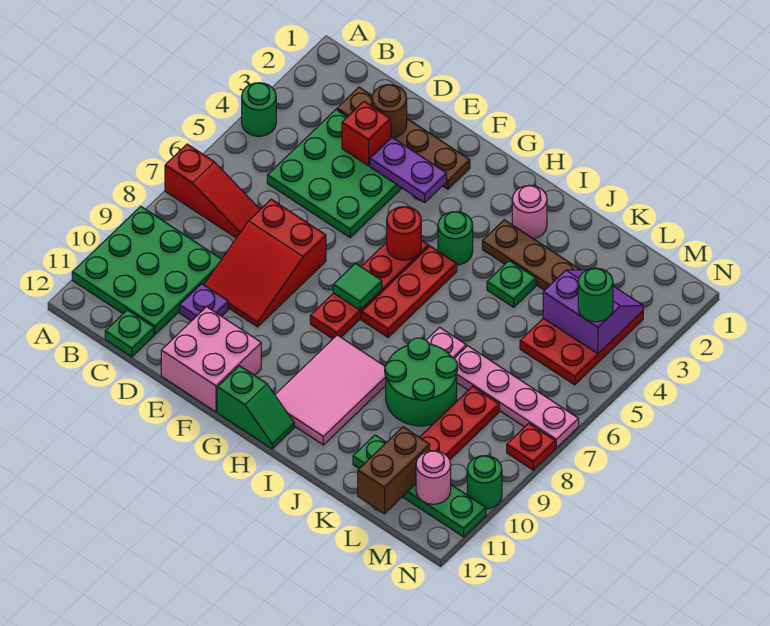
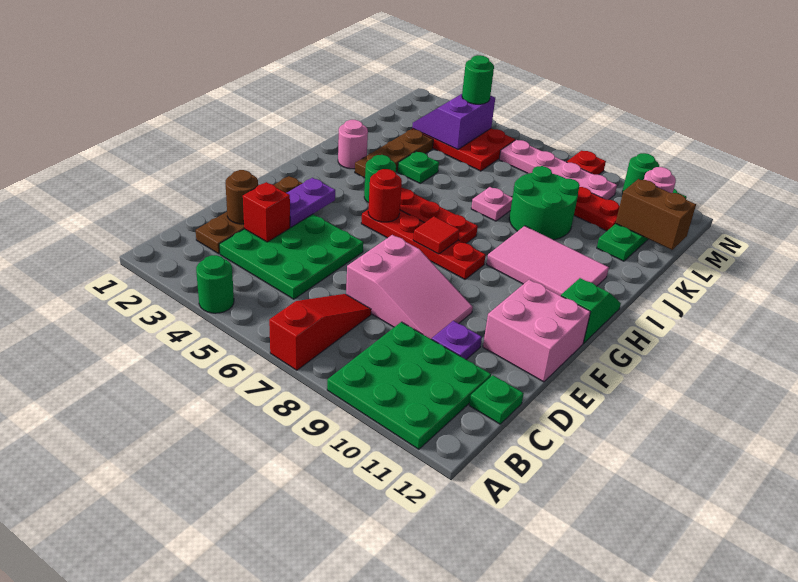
red 2x3 slope [204,199,326,327] -> pink 2x3 slope [346,235,473,339]
green 1x1 tile [333,263,382,310] -> red 1x1 tile [413,217,459,254]
pink 1x4 plate [454,346,579,448] -> pink 1x4 plate turned to [499,140,617,200]

